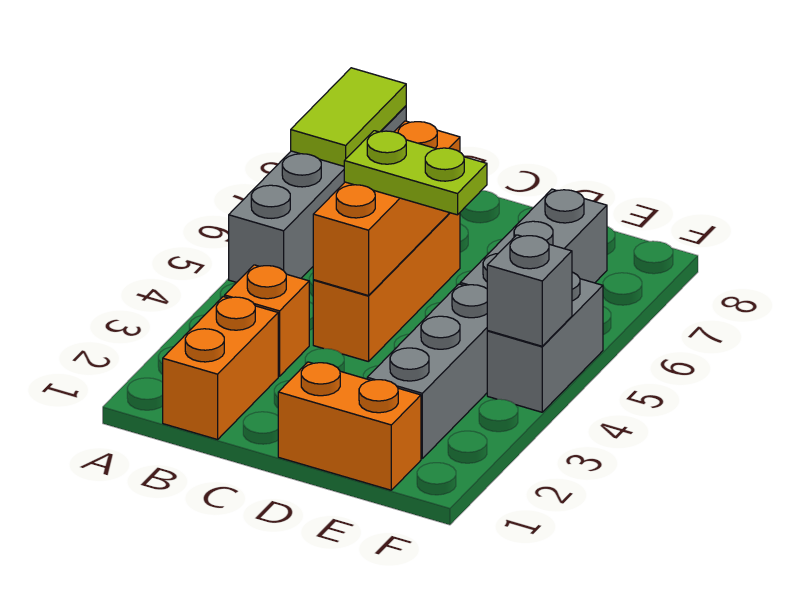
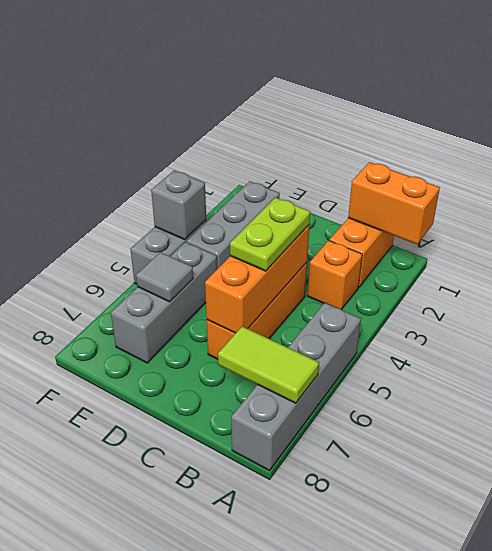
lime 1x2 tile [291,68,406,166] -> lime 1x2 tile turned to [218,326,319,403]
lime 1x2 plate [344,131,487,215] -> lime 1x2 plate turned to [230,198,310,271]
orange 1x2 brick [278,362,421,490] -> orange 1x2 brick moved to [348,162,440,244]
none -> grey 1x1 tile [136,252,193,302]

